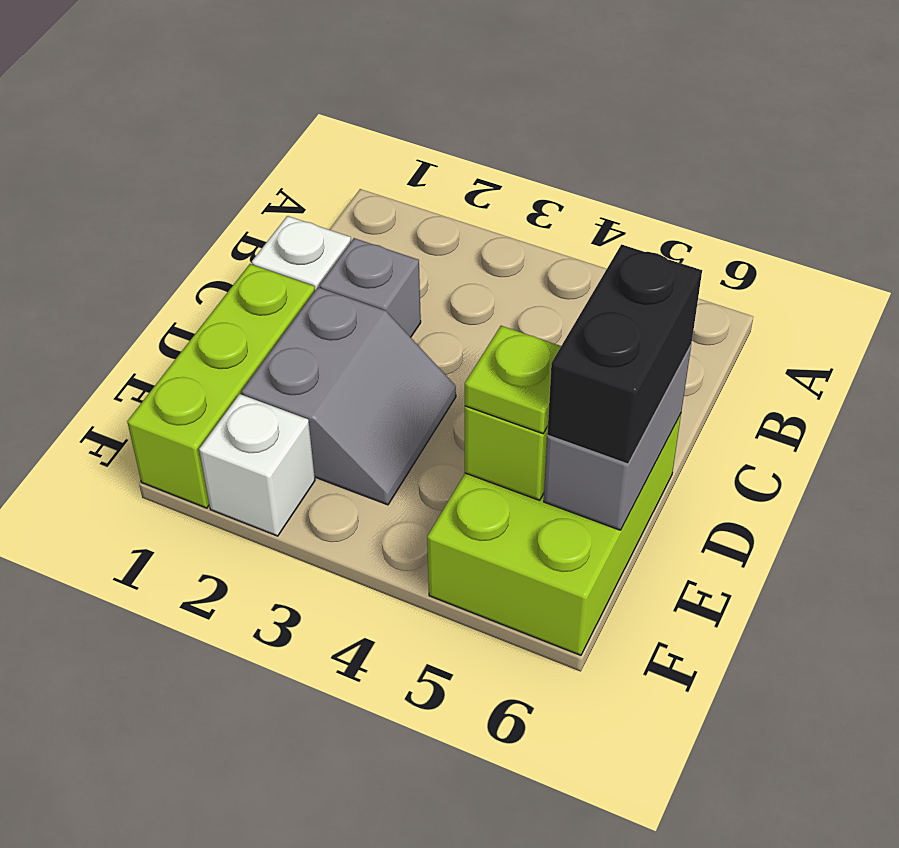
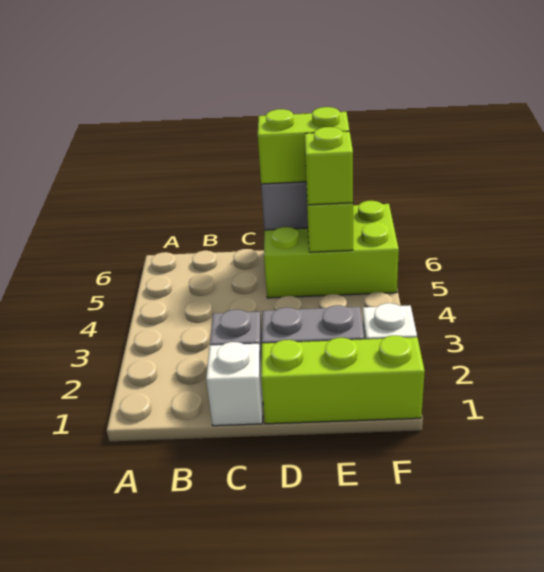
black 1x2 brick [547,245,702,464] -> lime 1x2 brick [258,107,350,184]
lime 1x1 plate [465,326,561,434] -> lime 1x1 brick [305,127,353,205]

